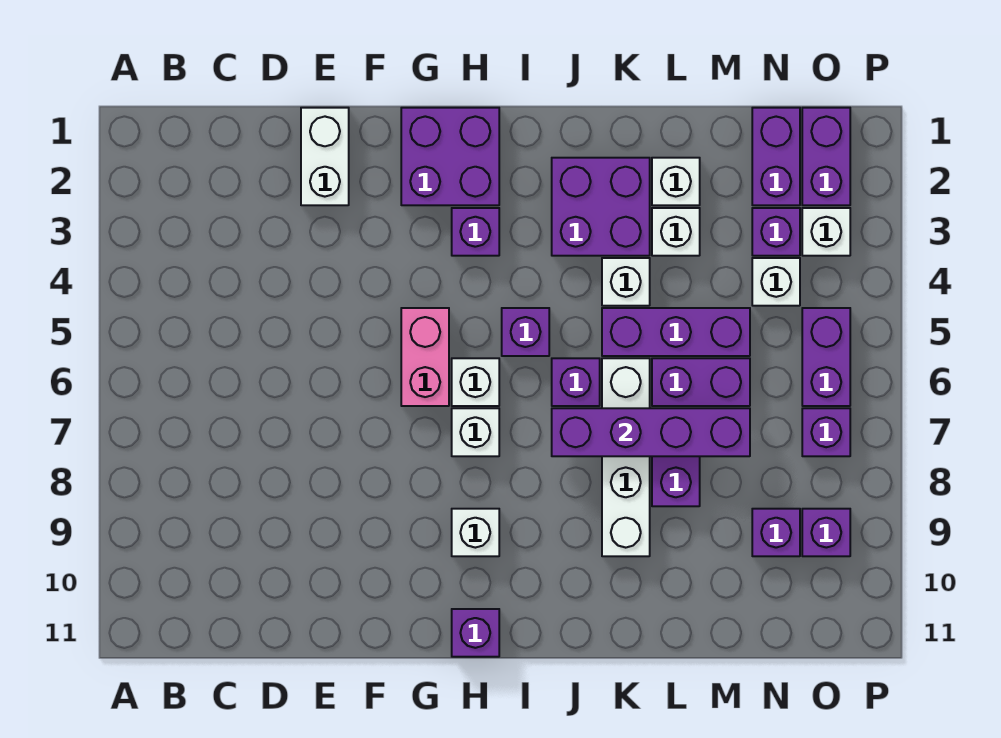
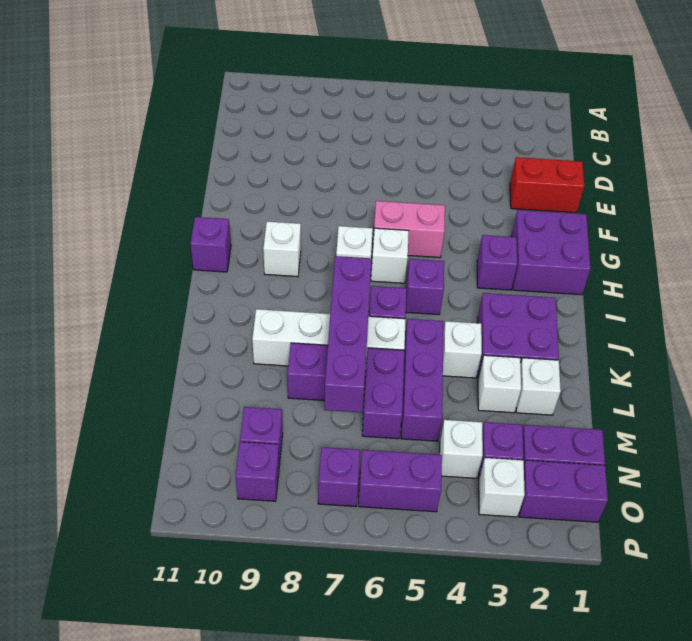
white 1x2 brick [301,108,349,205] -> red 1x2 brick [510,157,584,213]

